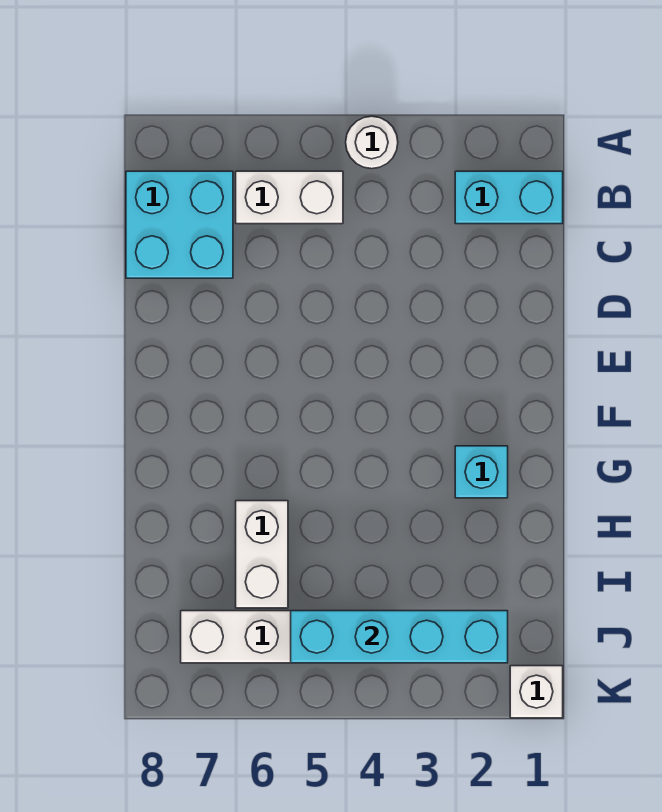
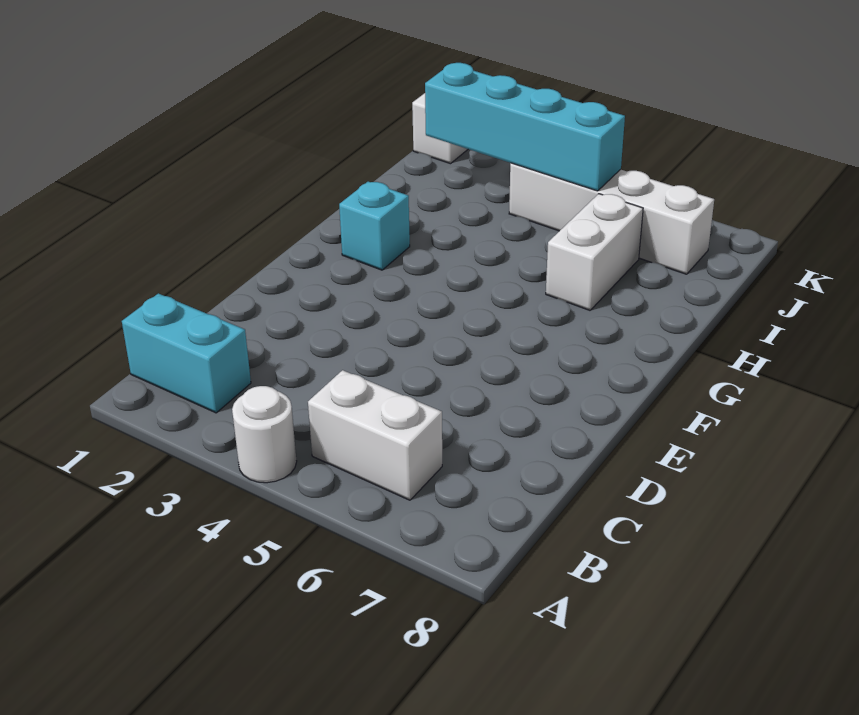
cyan 2x2 brick [126,171,233,278] -> none

